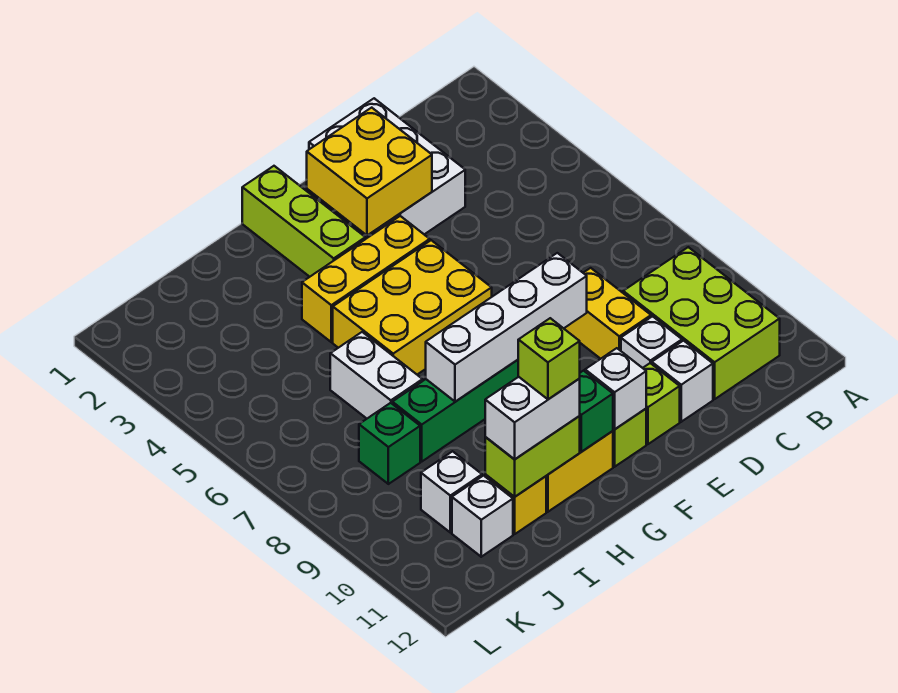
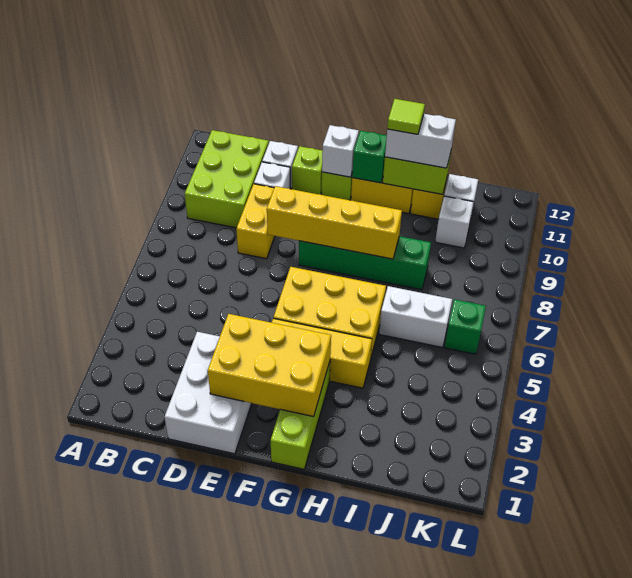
yellow 2x2 brick [307,108,432,235] -> yellow 2x3 brick [207,314,331,417]
white 1x4 brick [426,253,587,402] -> yellow 1x4 brick [267,186,402,259]
lime 1x1 brick [518,318,580,399] -> lime 1x1 tile [387,99,425,134]
white 1x2 brick [330,332,423,419] -> white 1x2 brick turned to [379,286,452,348]
green 1x1 brick [359,403,420,484] -> green 1x1 brick moved to [445,299,486,354]

